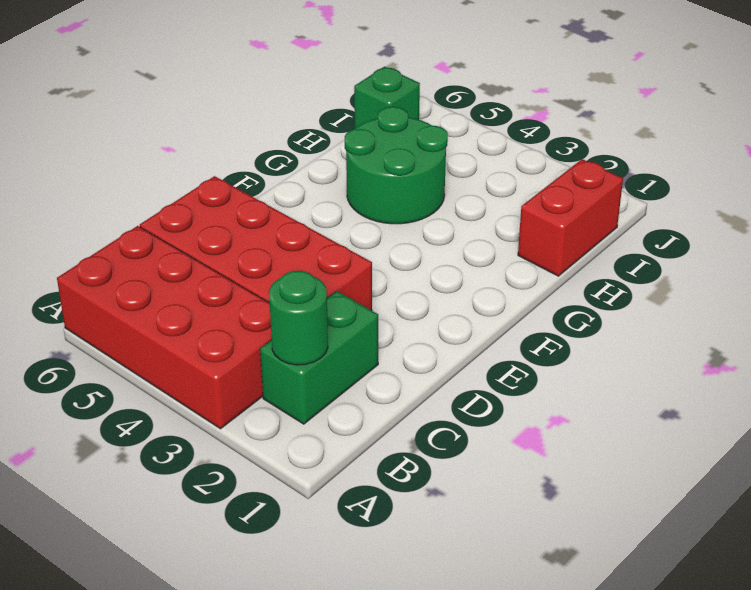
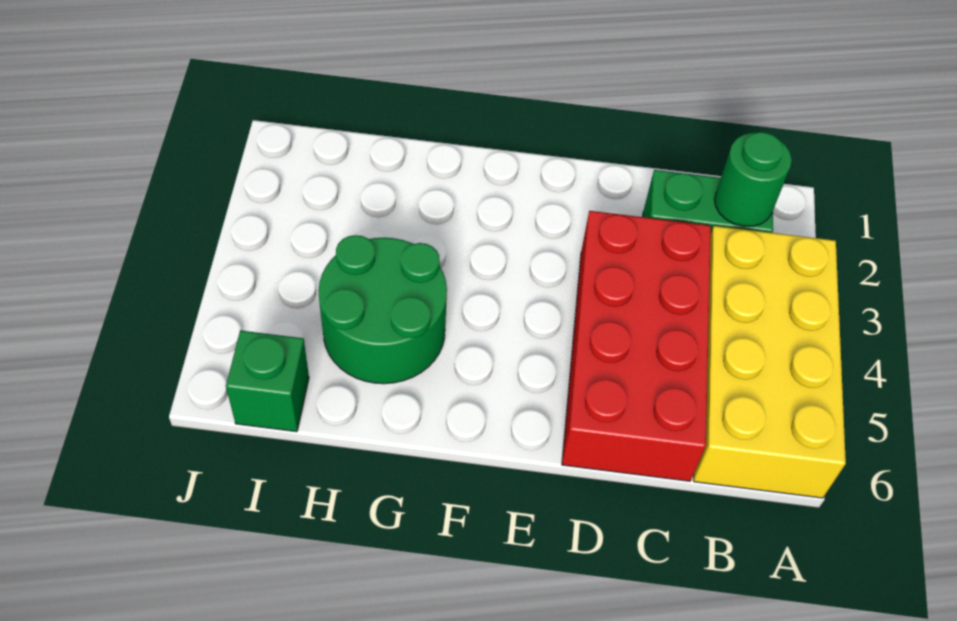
red 2x4 brick [57,226,272,429] -> yellow 2x4 brick [694,226,846,498]
red 1x2 brick [518,159,623,276] -> none

